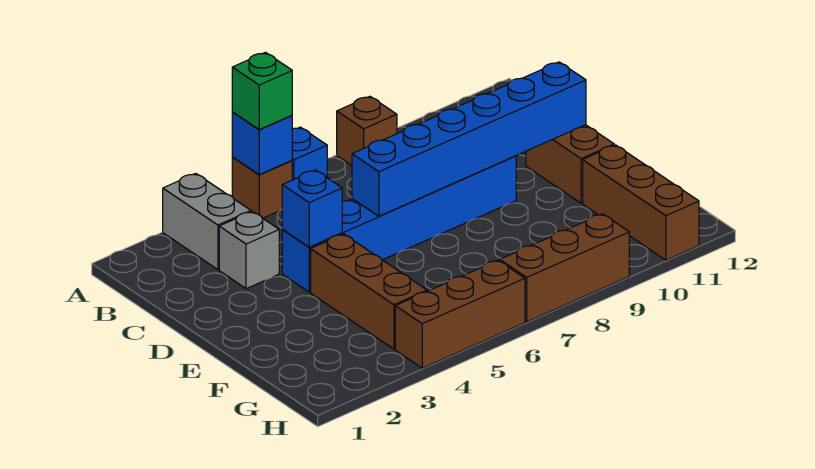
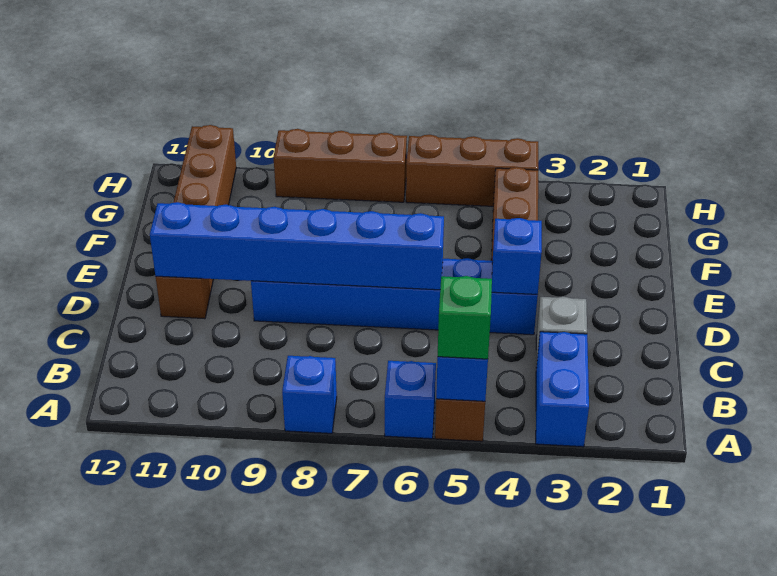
grey 1x2 brick [163,174,251,270] -> blue 1x2 brick [536,332,589,447]
brown 1x1 brick [337,96,397,165] -> blue 1x1 brick [282,356,337,433]

